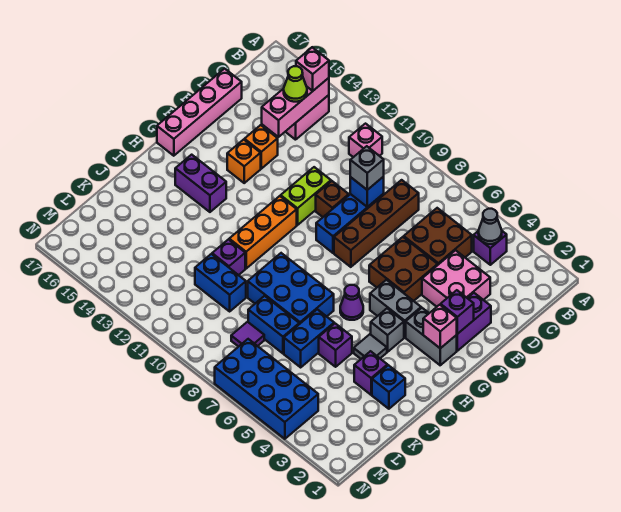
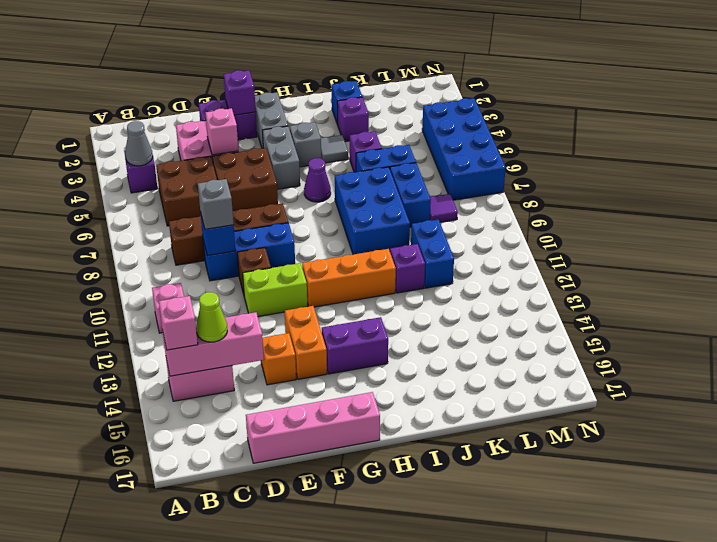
orange 1x1 brick [227,140,261,183] -> orange 1x2 brick [285,306,327,379]
pink 1x1 brick [423,305,457,348] -> pink 1x1 brick moved to [206,108,238,155]
purple 1x2 brick [175,155,226,212] -> purple 1x2 brick turned to [322,317,388,374]

